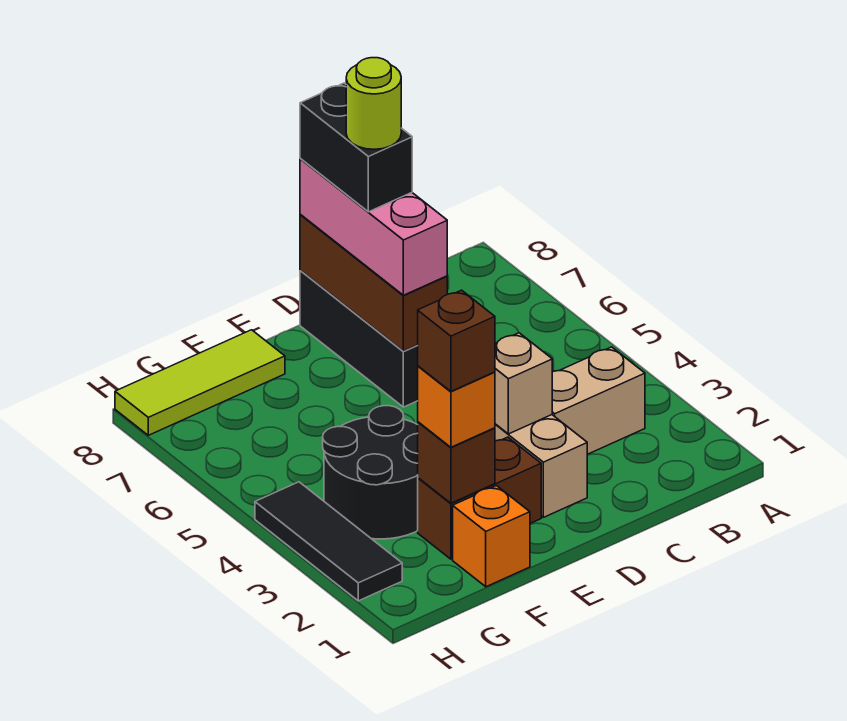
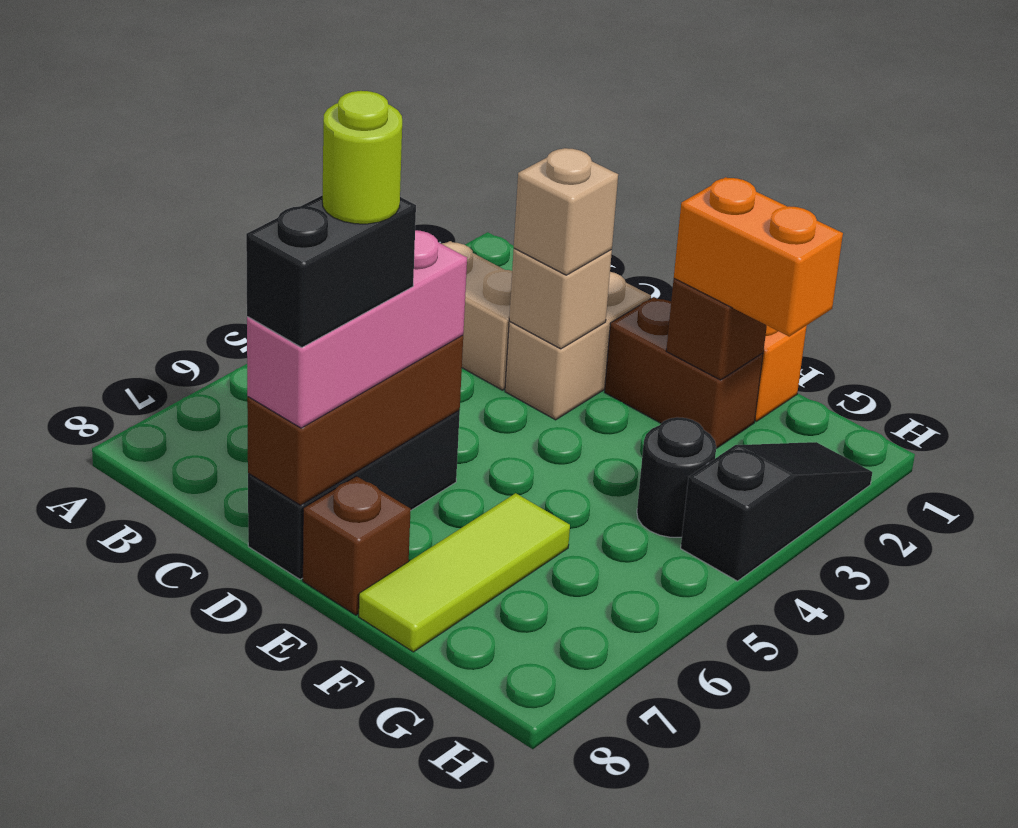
none -> tan 1x1 brick [514,148,618,275]
orange 1x1 brick [418,366,495,447] -> orange 1x2 brick [674,177,843,336]
brown 1x1 brick [418,290,495,391] -> brown 1x1 brick moved to [303,476,411,615]
black 2x2 round brick [323,406,418,539] -> black 1x1 round brick [637,417,716,537]
lime 1x3 tile [115,330,285,435] -> lime 1x3 tile turned to [359,493,570,652]
black 1x3 tile [255,482,402,601] -> black 1x3 slope [681,442,872,581]

